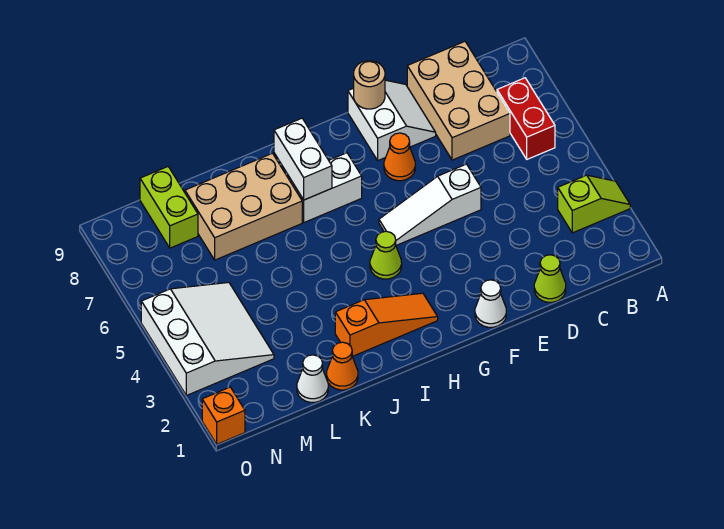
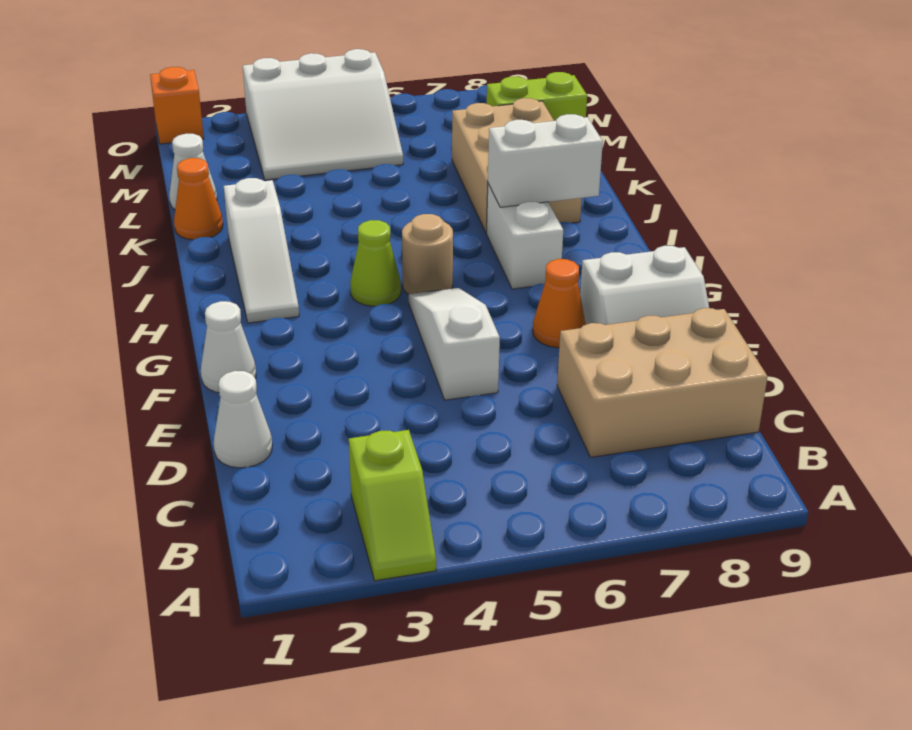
red 1x2 brick [497,78,555,159] -> none
lime 1x1 cone [534,255,566,302] -> white 1x1 cone [214,371,272,468]
tan 1x1 round brick [354,61,385,109] -> tan 1x1 round brick moved to [402,214,453,294]
orange 1x3 slope [335,293,438,356] -> white 1x3 slope [224,178,299,323]

